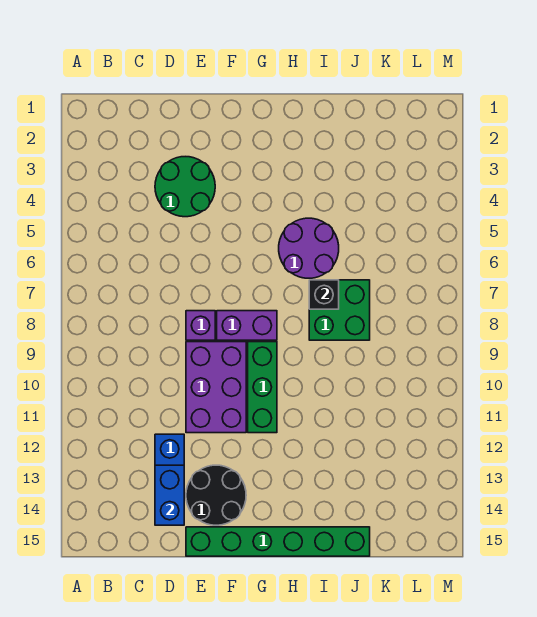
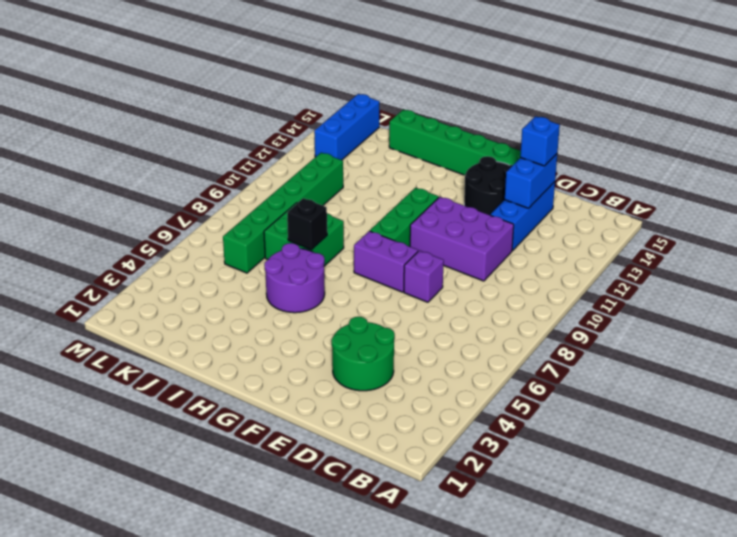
none -> blue 1x1 brick [520,116,560,166]
purple 2x3 brick [186,342,246,433] -> purple 2x3 brick turned to [410,197,514,281]
none -> green 1x6 brick [223,153,343,273]
none -> blue 1x3 brick [314,94,379,160]

